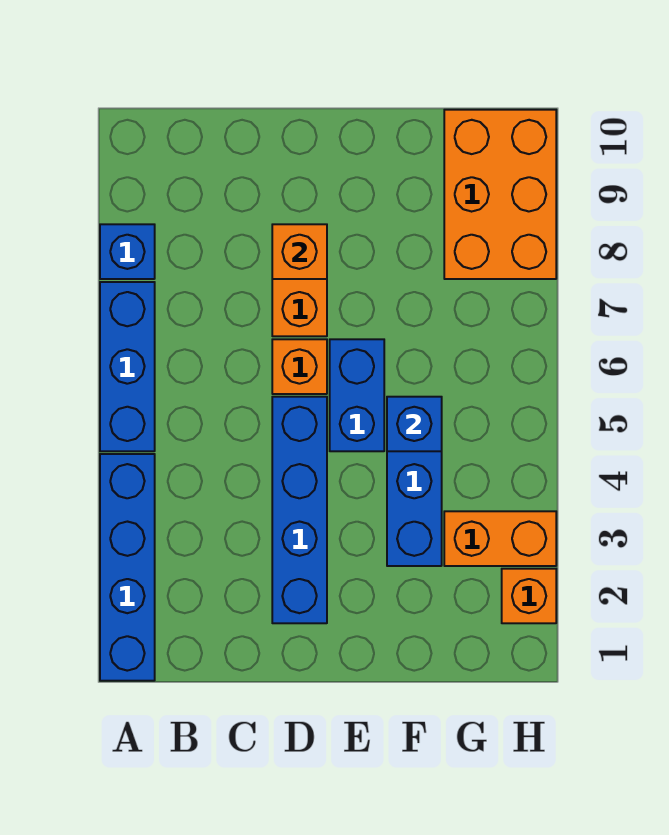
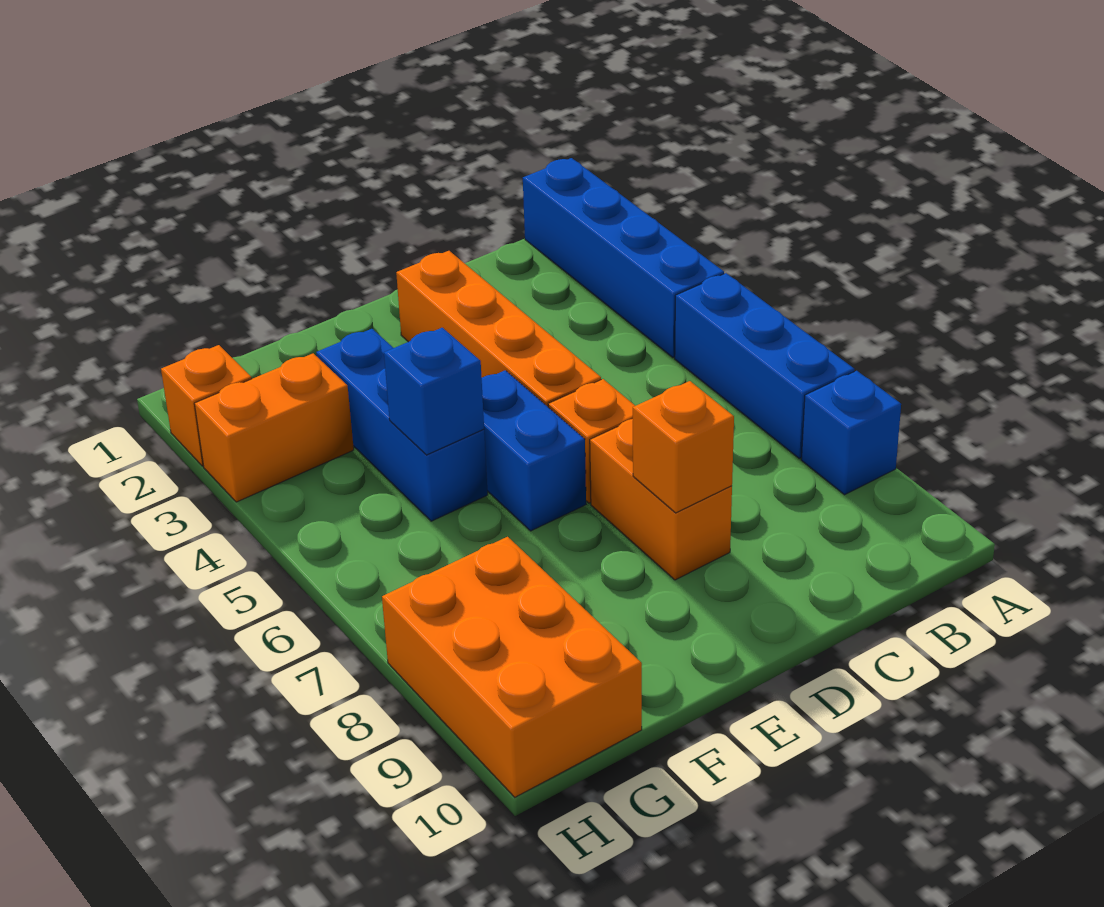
blue 1x4 brick [272,397,327,623] -> orange 1x4 brick [396,251,601,407]

